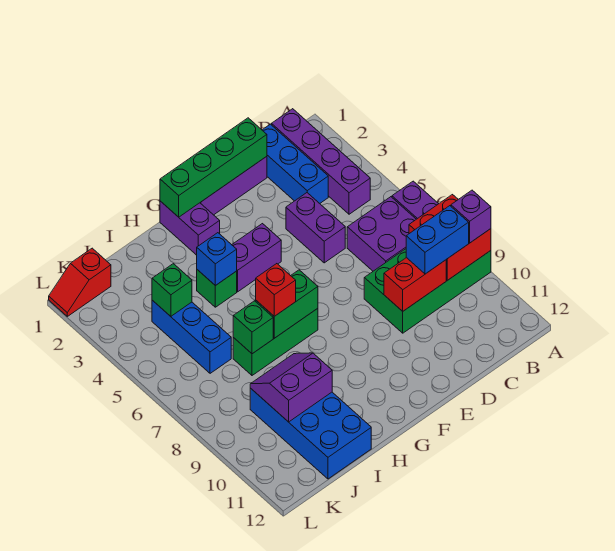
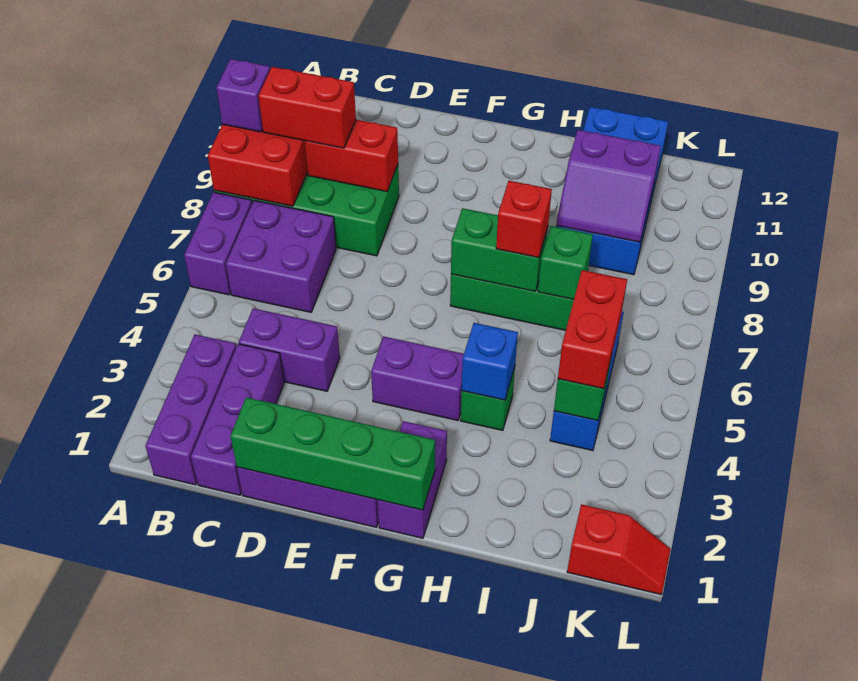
purple 1x4 brick [272,109,370,214] -> purple 1x3 brick [145,334,236,485]
blue 1x2 brick [406,206,469,274] -> red 1x2 brick [259,67,356,148]
blue 1x3 brick [262,124,328,203] -> purple 1x3 brick [191,344,284,495]
purple 1x2 brick [286,193,345,263] -> purple 1x2 brick turned to [239,308,340,391]
none -> red 1x2 brick [558,270,627,389]

